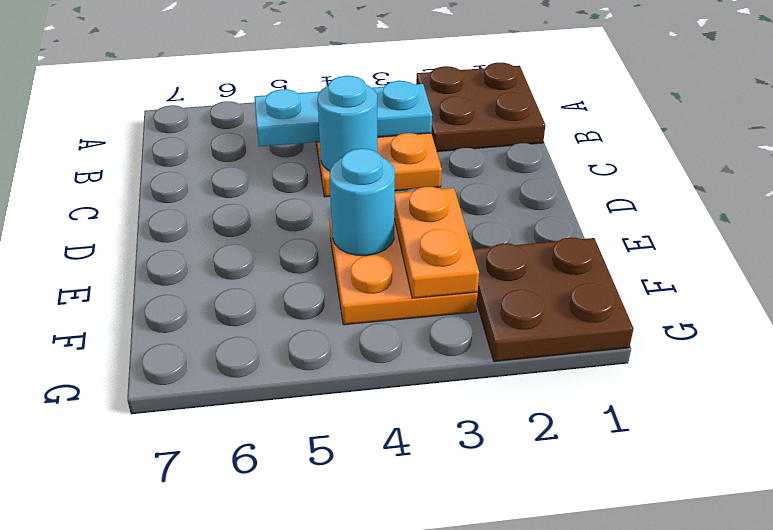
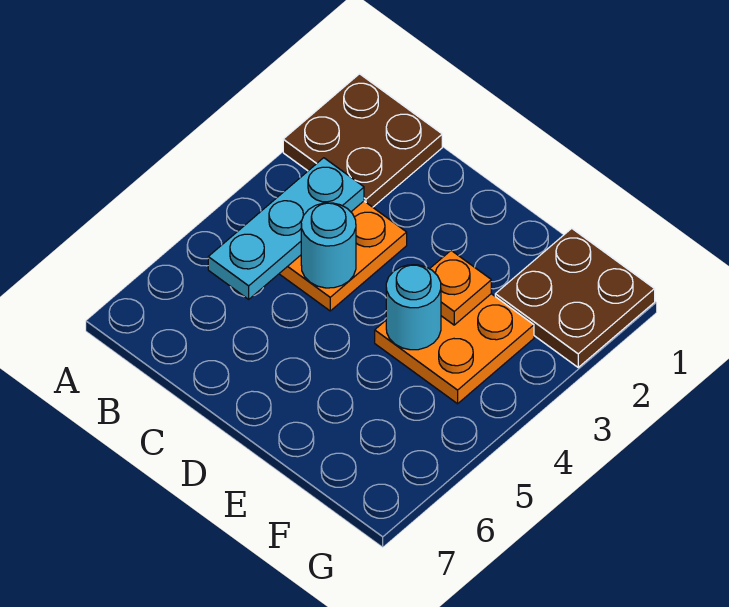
orange 1x2 plate [394,187,479,298] -> orange 1x1 plate [430,251,491,325]

